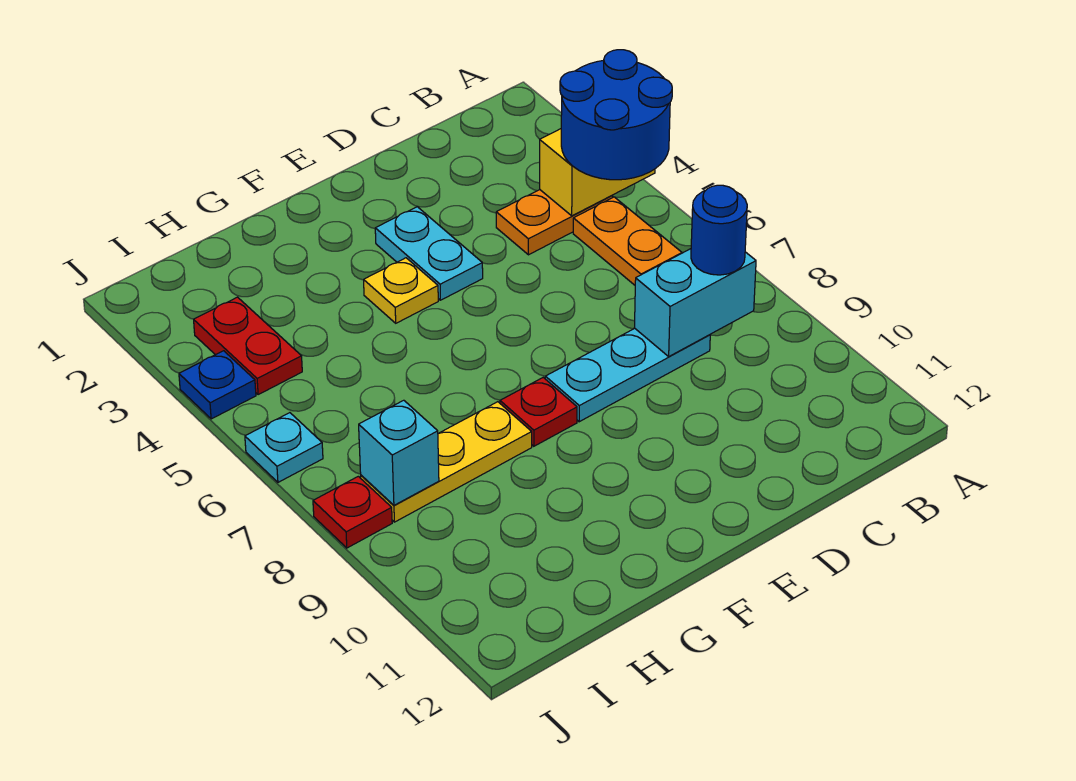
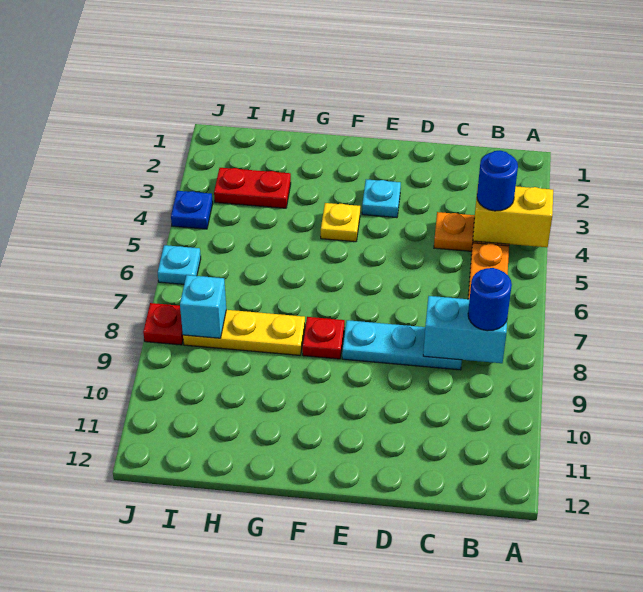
blue 2x2 round brick [560,50,672,180] -> blue 1x1 round brick [477,150,518,211]
cyan 1x2 plate [375,207,483,300] -> cyan 1x1 plate [362,179,401,218]
red 1x2 plate [194,297,302,395] -> red 1x2 plate turned to [214,168,291,208]

